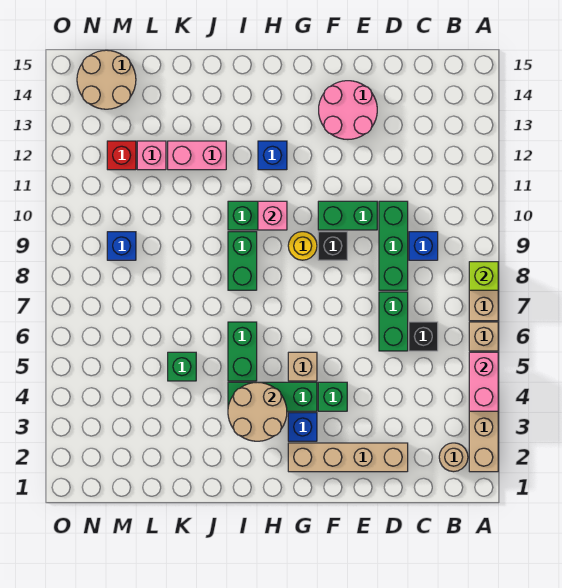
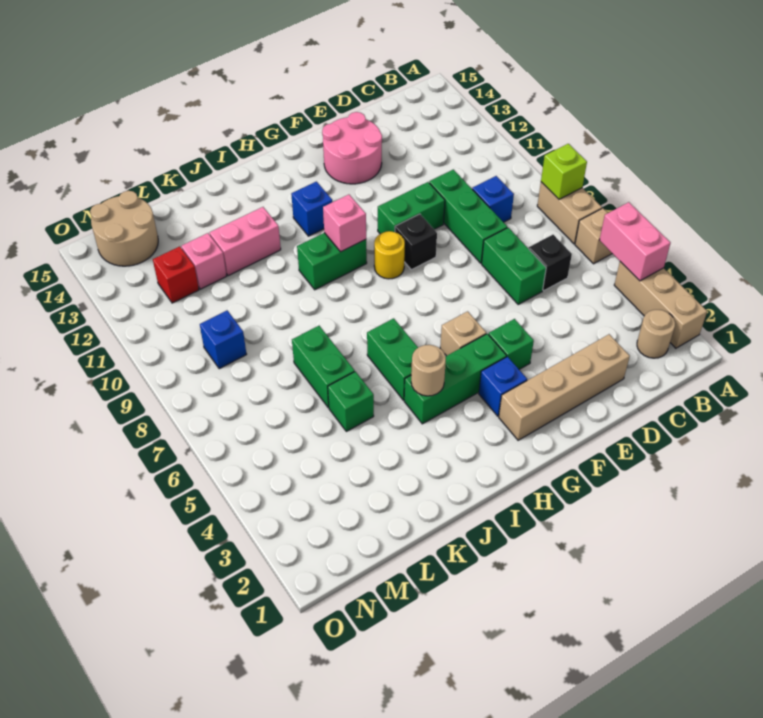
tan 2x2 round brick [228,382,287,441] -> tan 1x1 round brick [411,345,446,396]
green 1x2 brick [228,232,257,290] -> green 1x2 brick moved to [292,326,355,408]

